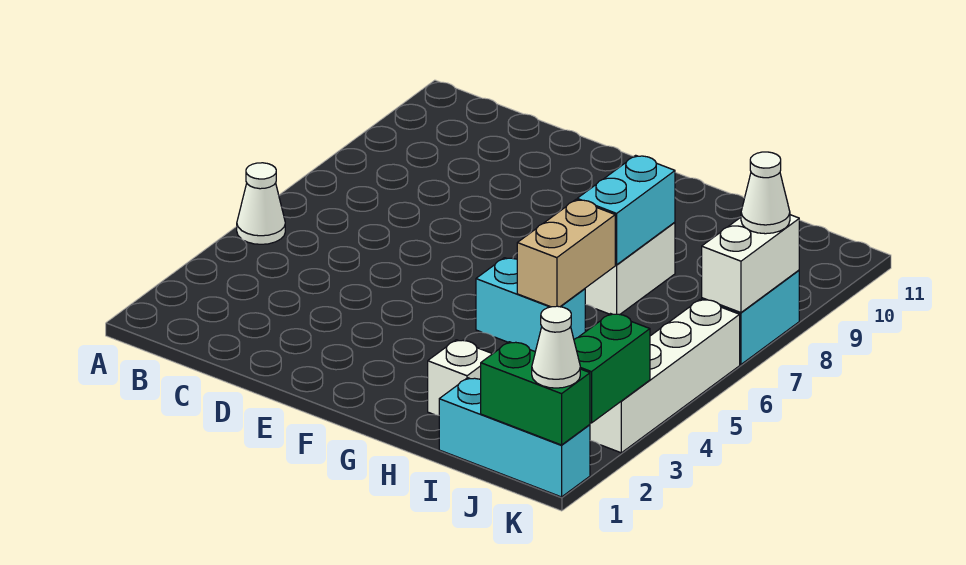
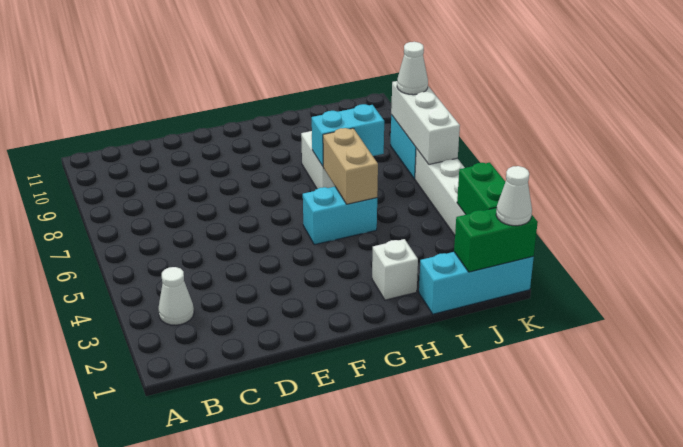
white 1x1 cone [237,163,285,244] -> white 1x1 cone moved to [158,267,194,325]
cyan 1x2 brick [577,155,675,265] -> cyan 1x2 brick turned to [312,104,384,166]
white 1x2 brick [702,215,799,313] -> white 1x3 brick [391,81,460,164]

